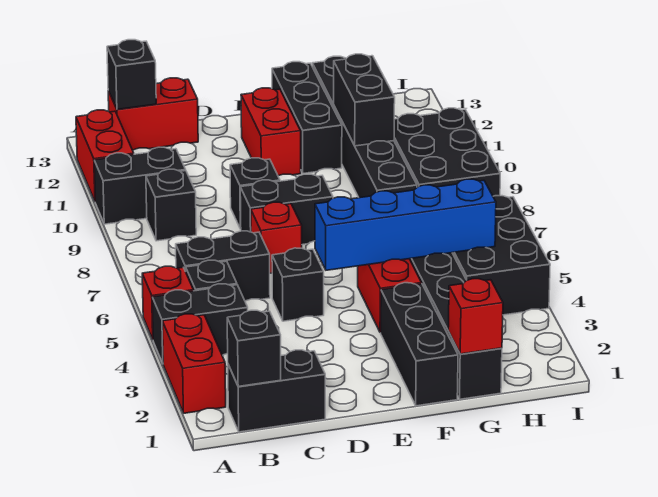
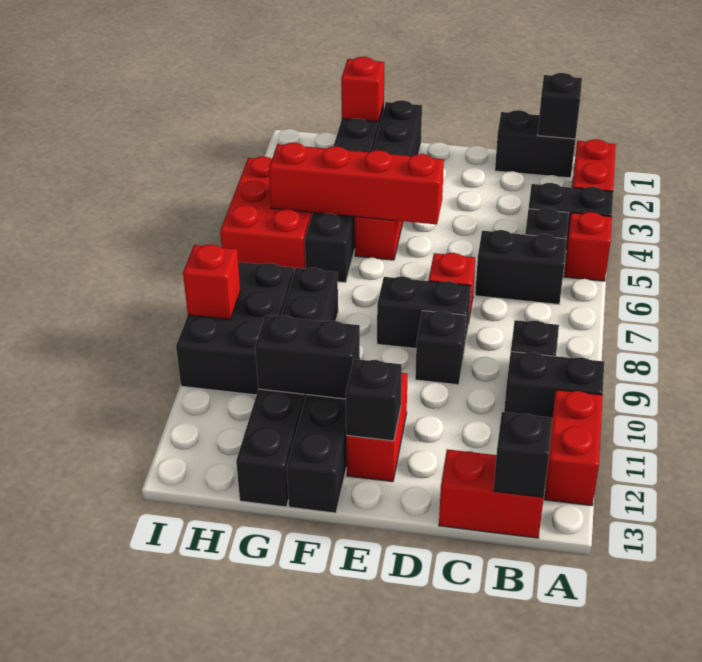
black 1x1 brick [272,248,324,321] -> black 1x1 brick moved to [346,359,402,441]
blue 1x4 brick [315,179,496,270] -> red 1x4 brick [269,143,444,224]
black 1x2 brick [334,54,395,146] -> black 1x2 brick turned to [255,315,360,399]
black 2x3 brick [453,196,550,315] -> red 2x3 brick [220,157,313,272]
none -> red 1x1 brick [183,244,240,319]

